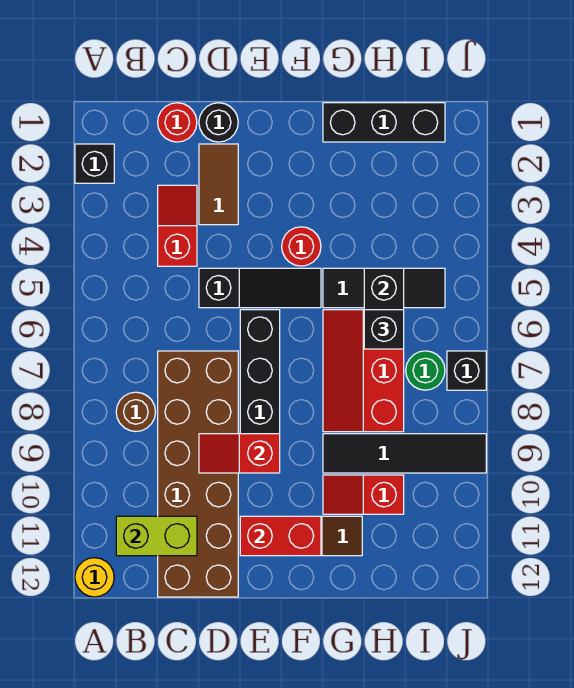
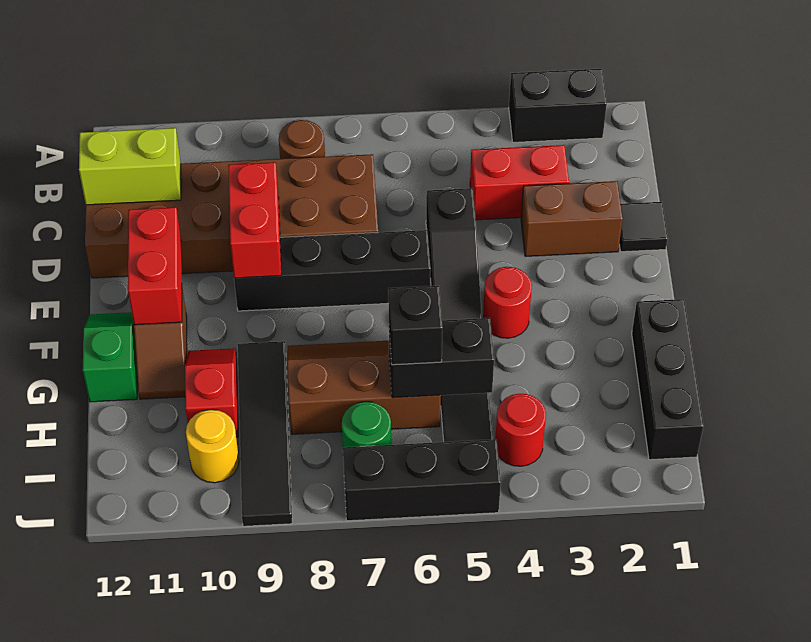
black 1x1 brick [75,144,114,183] -> black 1x2 brick [509,69,607,142]
yellow 1x1 round brick [75,558,114,597] -> yellow 1x1 round brick moved to [186,410,239,483]
lime 1x2 brick [116,516,197,556] -> lime 1x2 brick turned to [79,128,181,205]
red 1x1 round brick [158,103,197,142] -> red 1x1 round brick moved to [495,394,546,466]
red 1x2 slope [158,185,197,266] -> red 1x2 brick [470,145,569,220]
black 1x1 round brick [199,103,238,142] -> black 1x1 tile [619,202,668,252]
brown 1x2 tile [199,144,238,225] -> brown 1x2 brick [521,181,623,256]
red 1x2 slope [199,434,280,473] -> red 1x2 brick [228,162,281,278]
none -> green 1x2 slope [83,312,137,402]
red 2x3 slope [323,310,404,432] -> brown 2x3 slope [287,341,441,434]
black 1x1 brick [447,351,486,390] -> black 1x3 brick [343,439,501,521]

